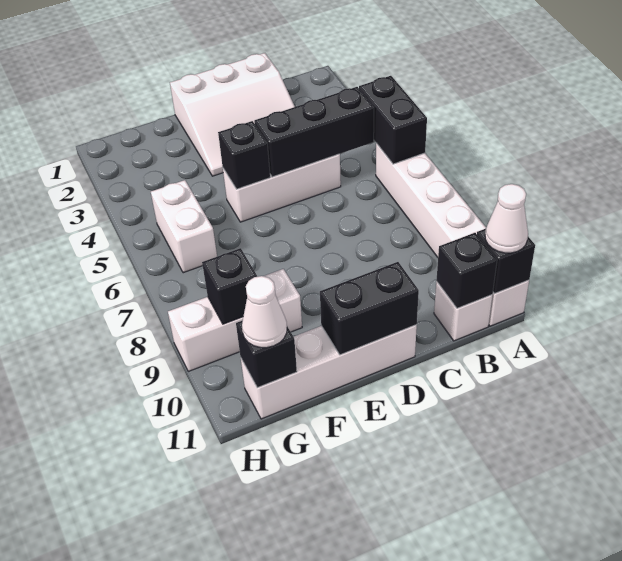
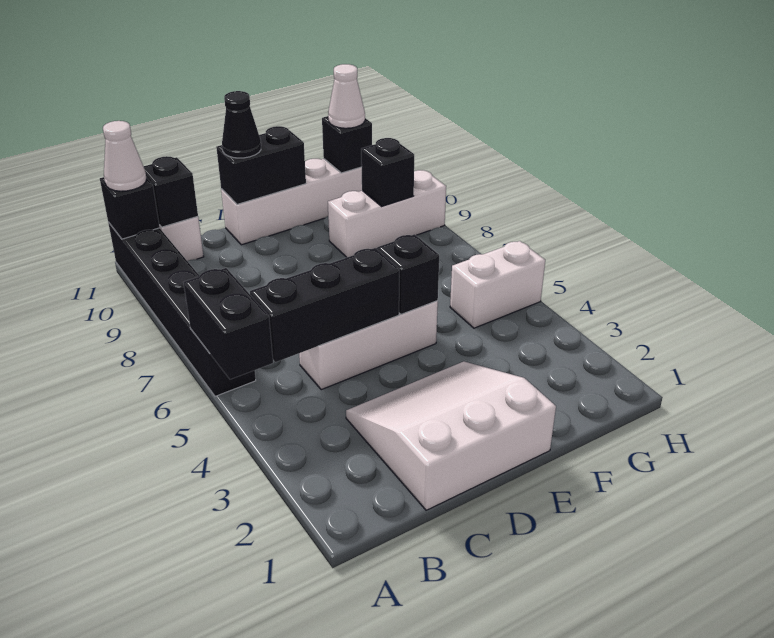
white 1x6 brick [376,143,529,326] -> black 1x6 brick [108,222,256,396]
none -> black 1x1 cone [222,91,261,158]
white 1x2 brick [151,180,217,273] -> white 1x2 brick turned to [450,241,545,328]

